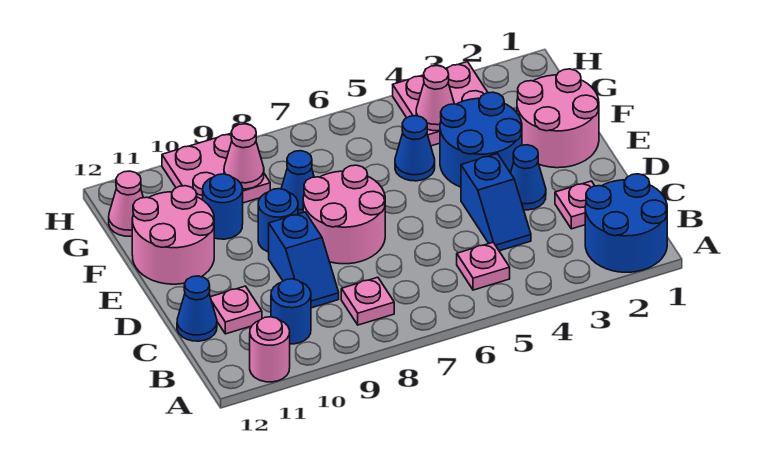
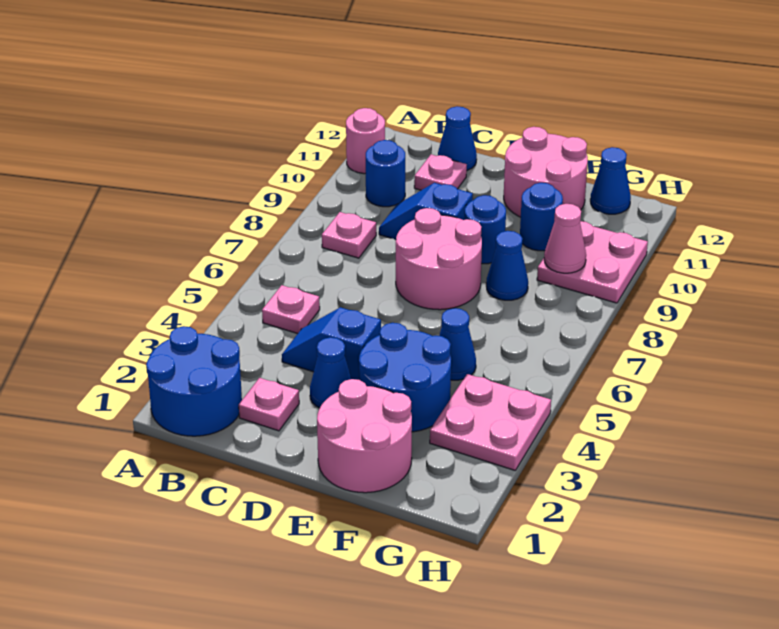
pink 1x1 cone [416,66,454,131] -> none
pink 1x1 cone [109,171,143,236] -> blue 1x1 cone [590,147,631,214]

